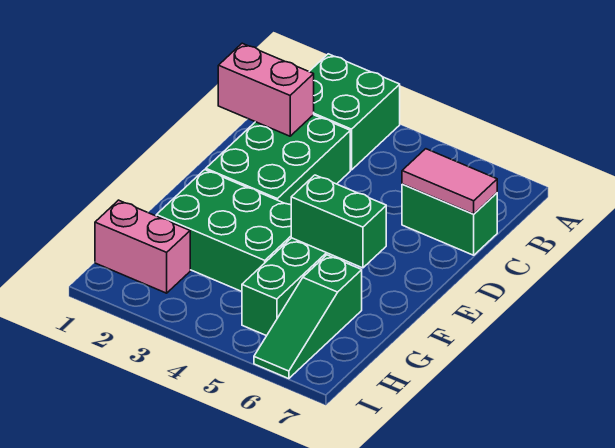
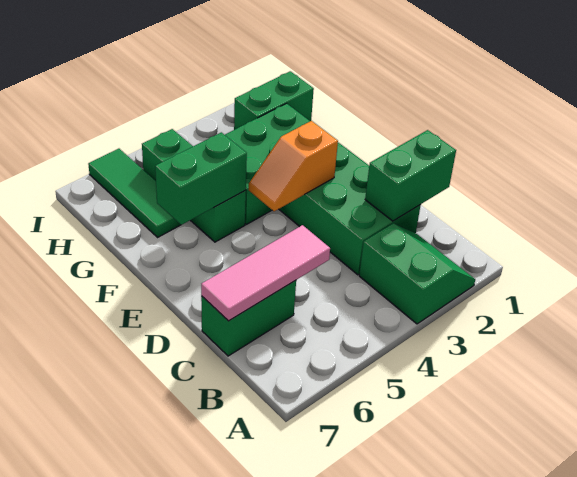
green 2x2 brick [309,54,400,170] -> green 2x2 slope [359,223,475,324]
pink 1x2 brick [218,43,314,136] -> green 1x2 brick [365,130,456,221]
pink 1x2 tile [402,149,497,214] -> pink 1x3 tile [201,225,330,321]
none -> orange 1x2 slope [249,121,338,211]
green 1x3 slope [254,255,362,379] -> green 1x3 tile [88,149,181,237]
pink 1x2 brick [95,200,190,293] -> green 1x2 brick [234,71,314,130]

